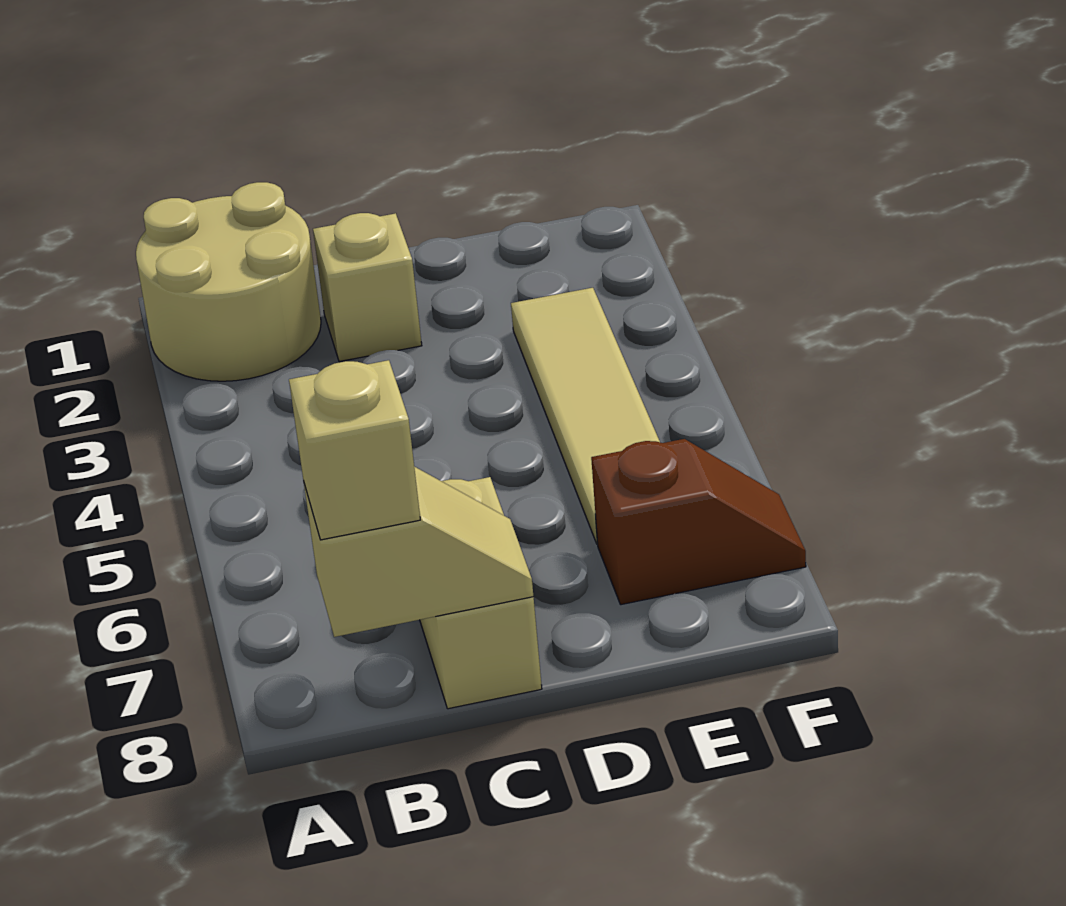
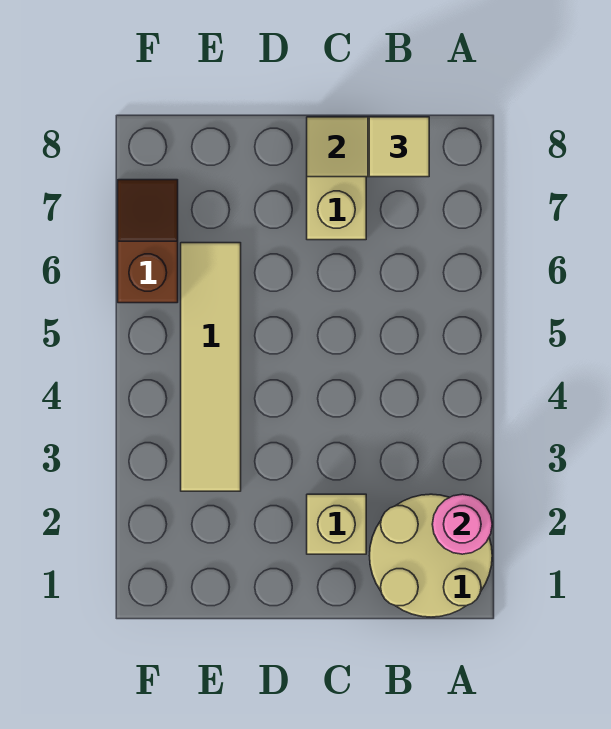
none -> pink 1x1 round brick [432,494,492,554]
tan 1x1 brick [289,360,420,540] -> tan 1x1 tile [369,117,429,177]
brown 1x2 slope [591,439,806,605] -> brown 1x2 slope turned to [118,180,178,303]

